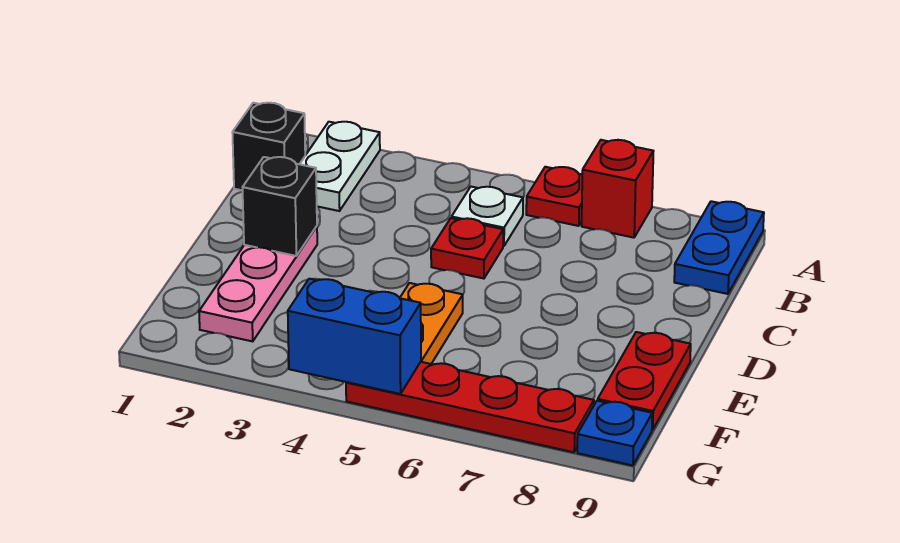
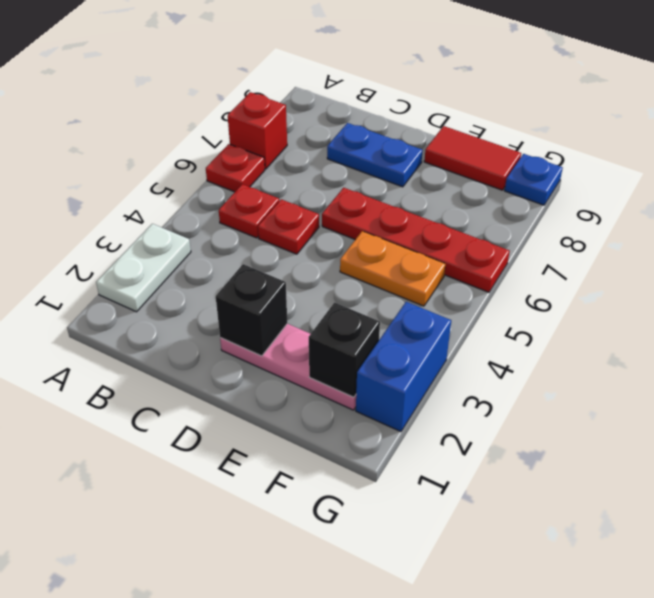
white 1x2 plate [300,122,380,211] -> white 1x2 plate turned to [96,224,191,312]
blue 1x2 plate [674,201,764,294] -> blue 1x2 plate moved to [327,123,423,187]
black 1x1 brick [232,103,305,190] -> black 1x1 brick moved to [309,303,380,397]
white 1x1 plate [452,187,523,246] -> red 1x1 plate [219,184,279,238]
red 1x2 plate [598,332,691,430] -> red 1x2 tile [424,126,521,190]
blue 1x2 brick [288,279,421,394] -> blue 1x2 brick moved to [356,302,451,432]
red 1x4 plate [346,362,594,452] -> red 1x4 plate turned to [322,188,510,292]

